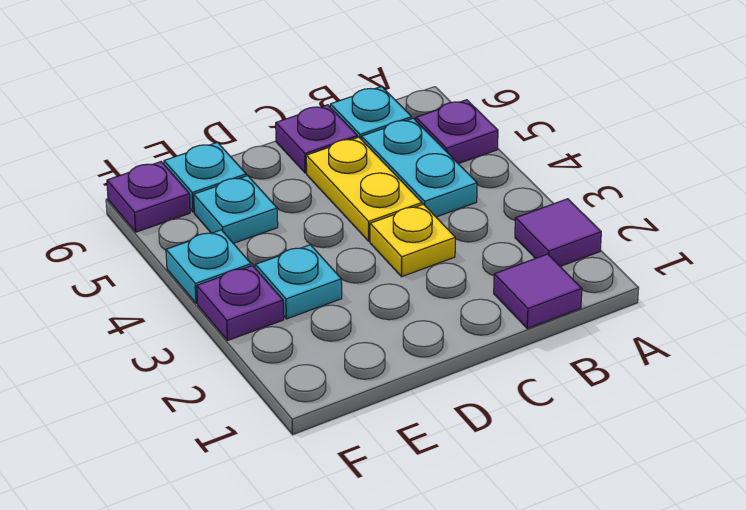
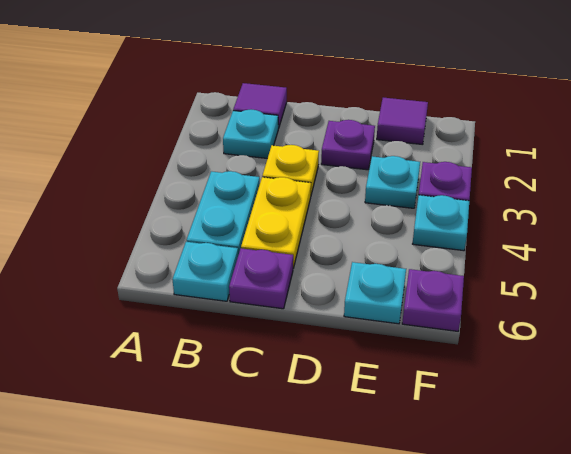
purple 1x1 tile [515,199,601,266] -> purple 1x1 tile moved to [377,98,428,145]
purple 1x1 plate [416,100,498,164] -> purple 1x1 plate moved to [321,120,375,170]
cyan 1x1 plate [194,176,278,243] -> cyan 1x1 plate moved to [223,110,278,158]

